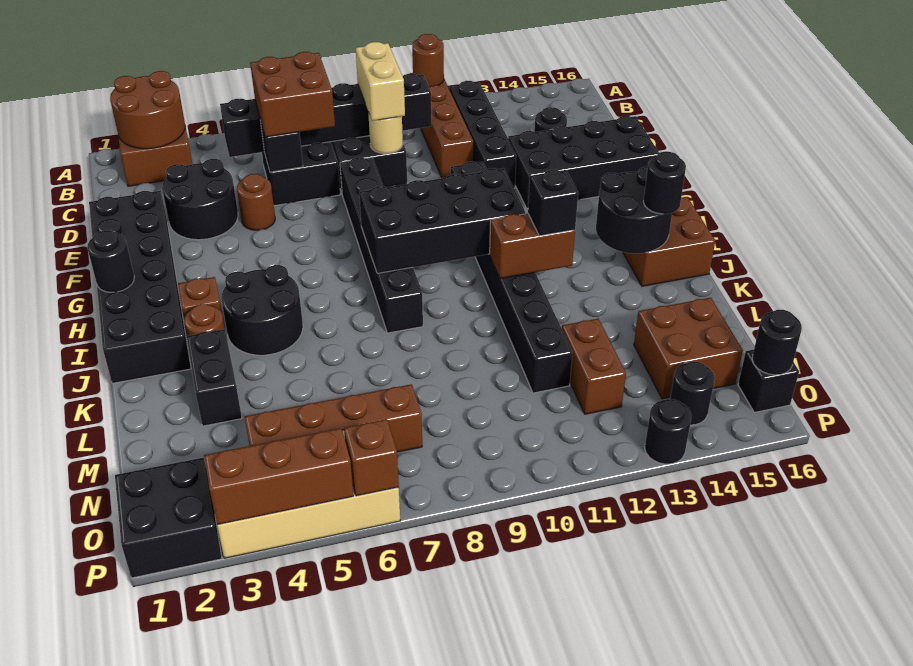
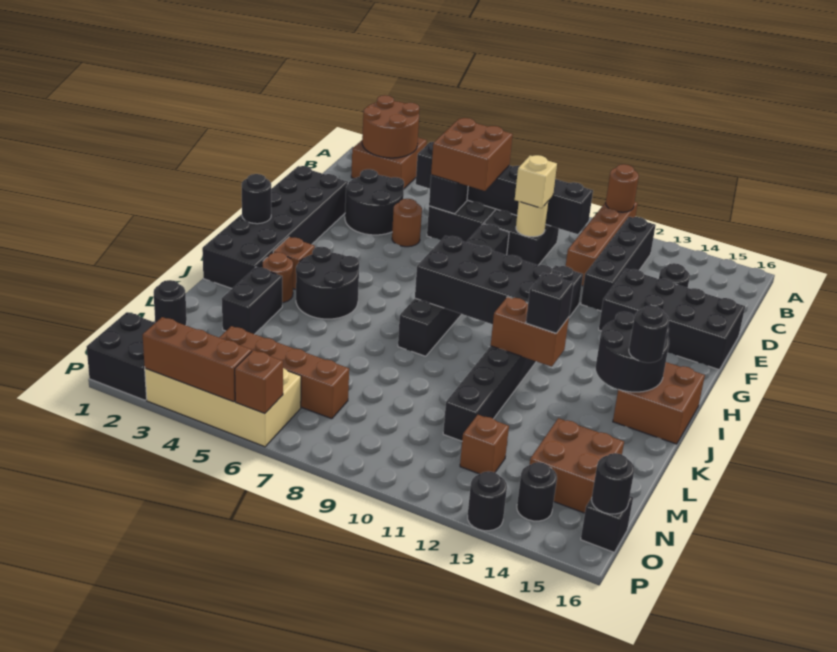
tan 1x2 brick [356,42,405,121] -> tan 1x1 brick [515,155,557,208]
none -> black 1x1 round brick [154,280,187,325]
brown 1x2 brick [562,319,626,414] -> brown 1x1 brick [460,415,509,474]

